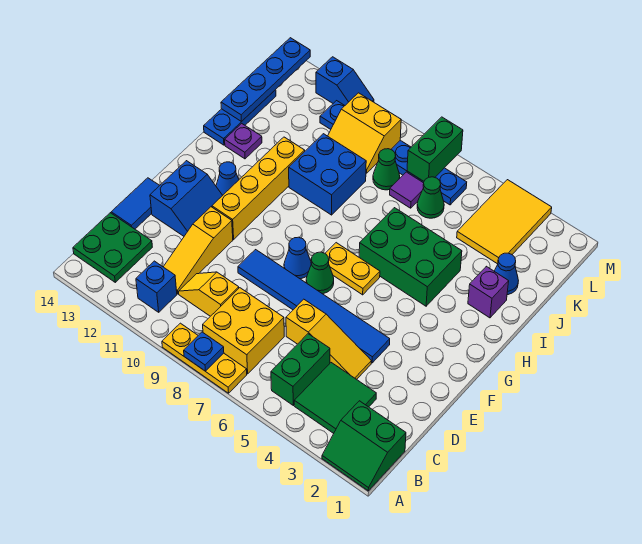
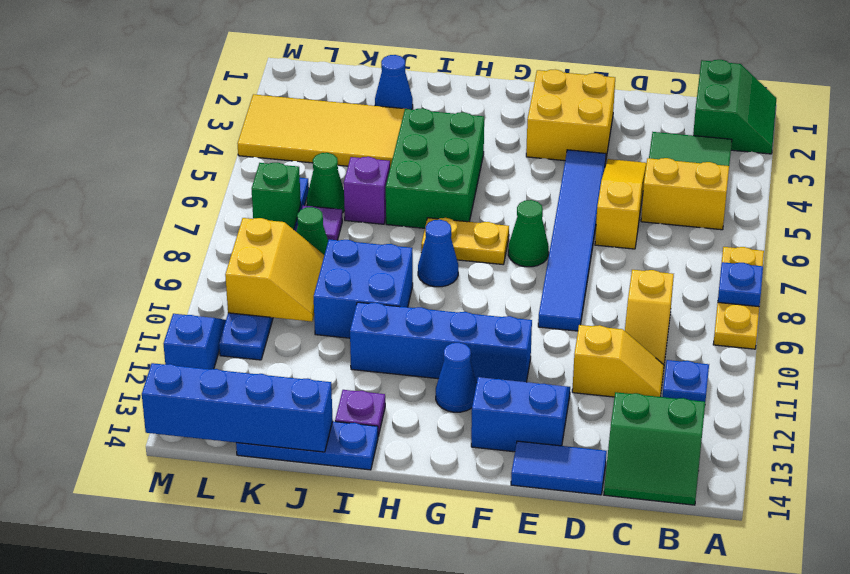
green 1x2 brick [271,334,330,405] -> yellow 1x2 brick [641,158,729,230]
yellow 2x2 brick [203,288,284,374] -> yellow 2x2 brick moved to [526,69,615,164]
blue 1x1 brick [136,261,177,312] -> blue 1x1 plate [663,360,709,402]
green 2x2 plate [73,213,152,282] -> green 2x2 slope [604,392,705,505]
yellow 1x3 slope [164,207,233,294] -> yellow 1x2 slope [572,325,664,397]
blue 1x1 cone [284,237,311,279] -> blue 1x1 cone moved to [418,220,458,287]
yellow 1x4 brick [212,137,305,239] -> blue 1x4 brick [350,302,532,383]
yellow 1x2 plate [325,243,380,295] -> yellow 1x2 plate turned to [421,218,509,264]
purple 1x1 brick [468,266,509,318] -> purple 1x1 brick moved to [344,157,390,224]
blue 1x4 plate [221,38,310,122] -> blue 1x4 brick [142,363,333,452]
yellow 2x3 tile [457,180,552,264] -> yellow 2x4 tile [238,94,405,167]
green 1x2 brick [407,117,463,181] -> green 1x1 brick [252,162,301,230]

